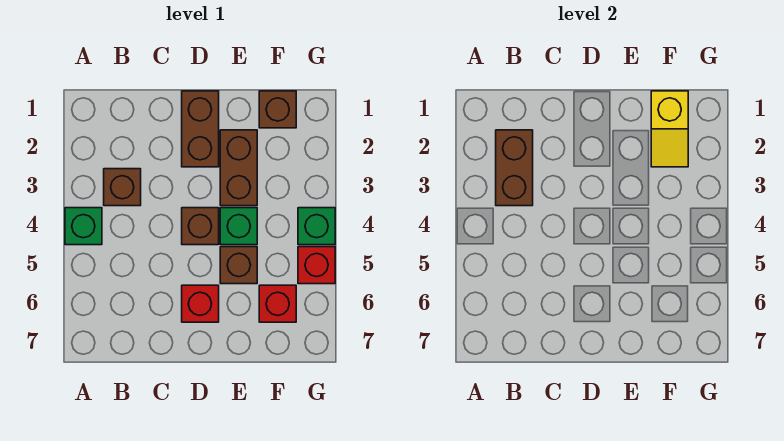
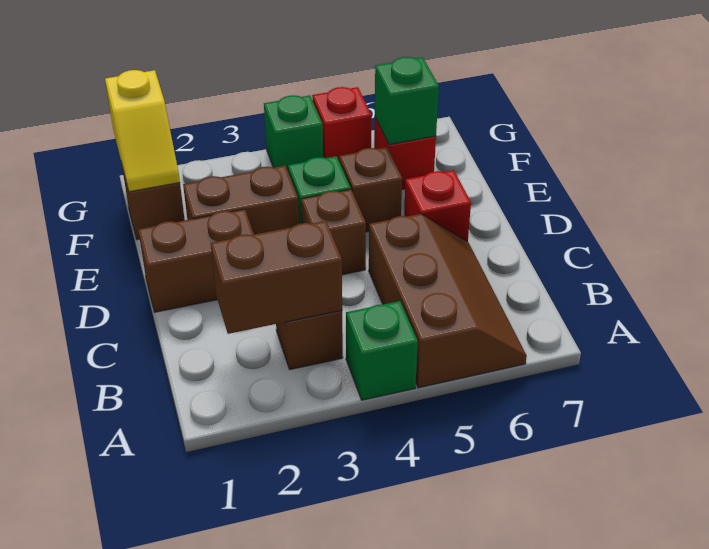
none -> brown 2x3 slope [369,214,527,388]
yellow 1x2 slope [651,91,688,167] -> yellow 1x2 slope turned to [105,70,180,192]
none -> green 1x1 brick [375,57,439,144]

